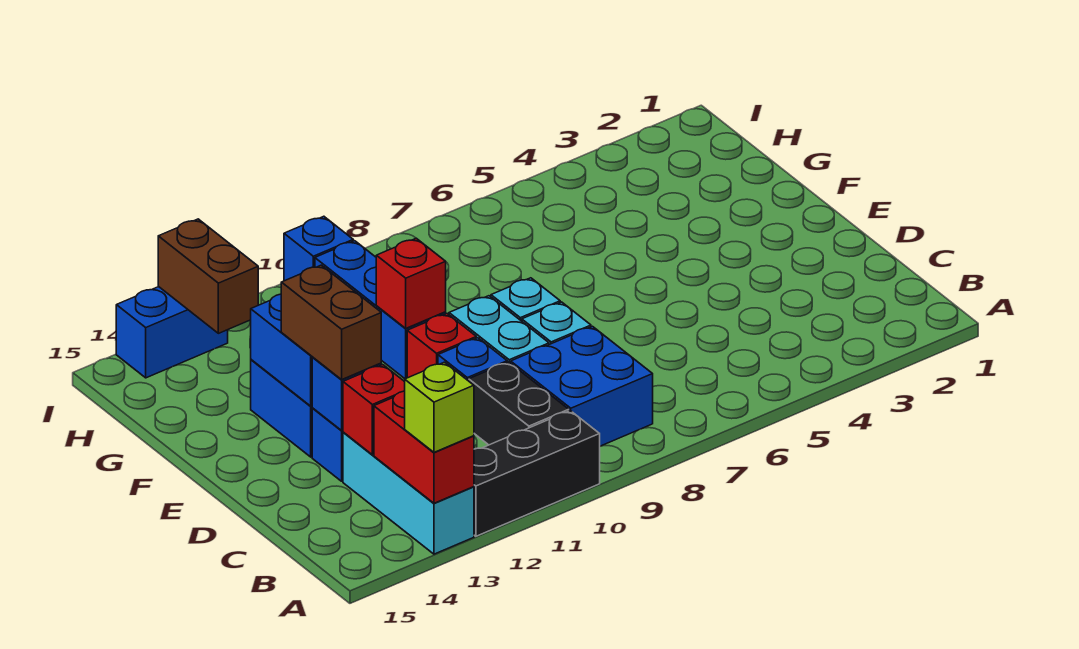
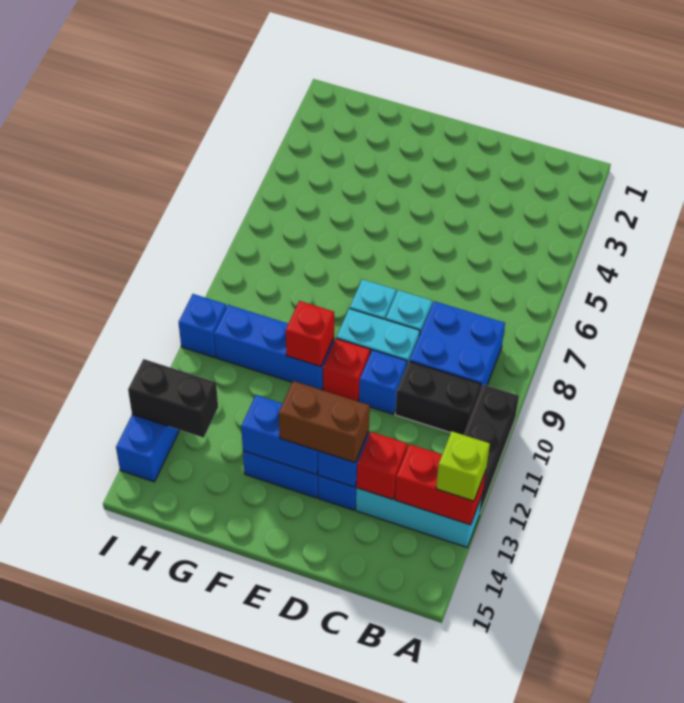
brown 1x2 brick [158,219,258,333] -> black 1x2 brick [128,359,218,438]

